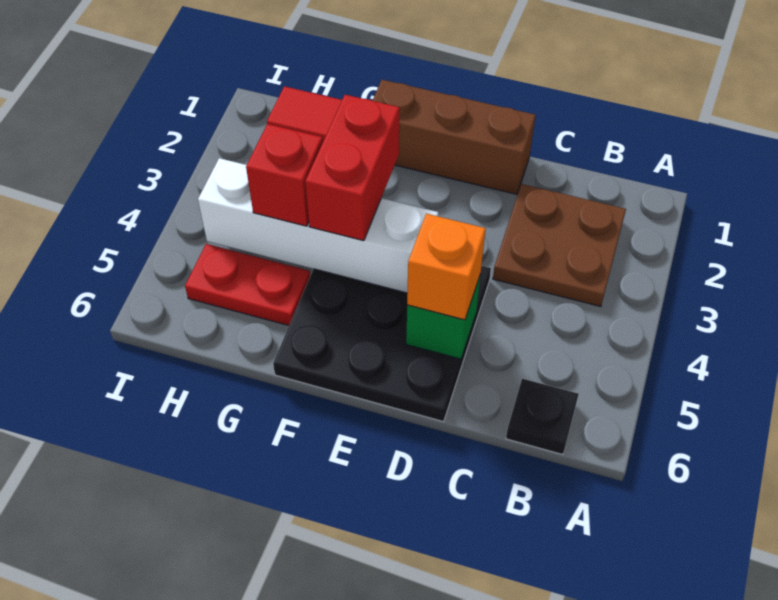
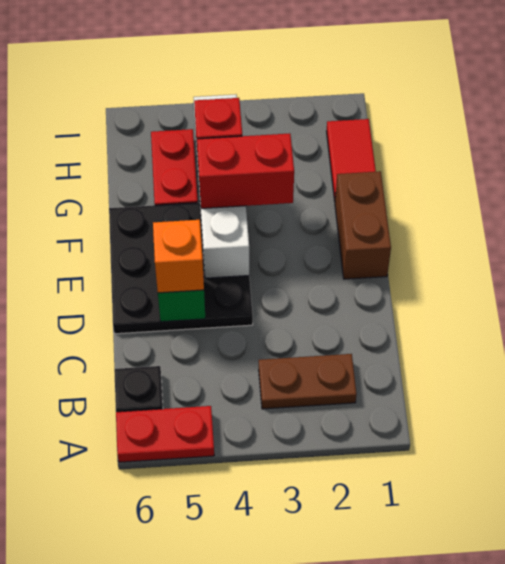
none -> red 1x2 plate [116,406,214,462]
brown 2x2 plate [493,184,626,307] -> brown 1x2 plate [259,354,357,409]
brown 1x3 brick [372,80,536,194] -> brown 1x2 brick [335,171,391,279]

